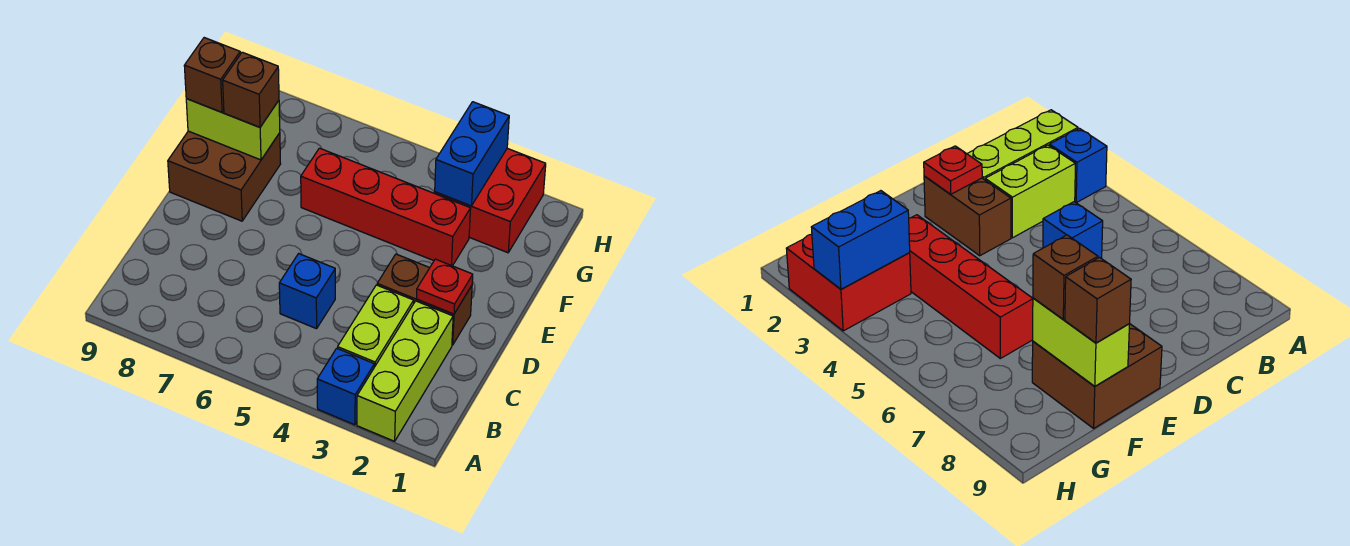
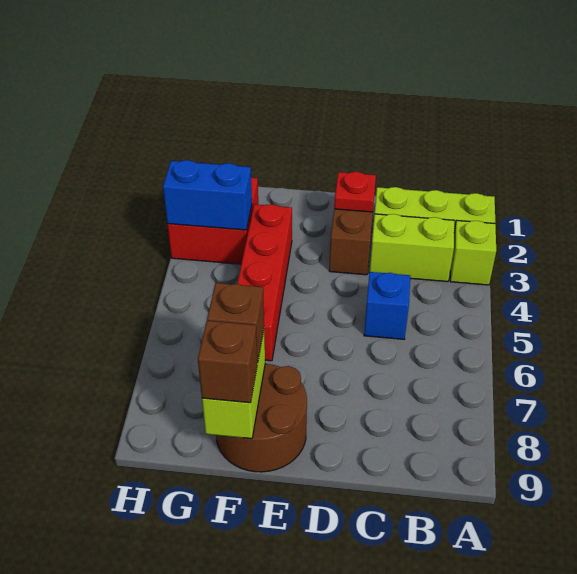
blue 1x1 brick [317,348,374,425] -> lime 1x1 brick [450,220,496,285]
brown 2x2 brick [168,131,281,221] -> brown 2x2 round brick [216,364,307,472]

